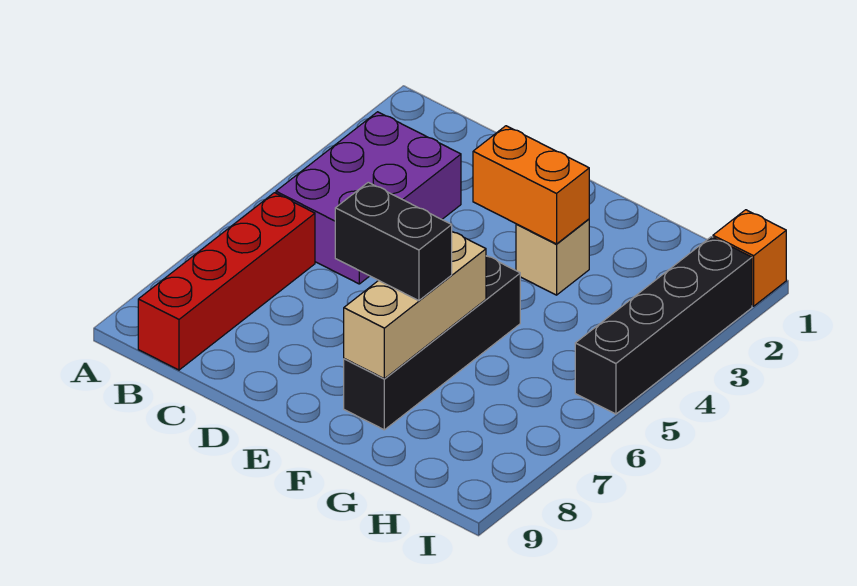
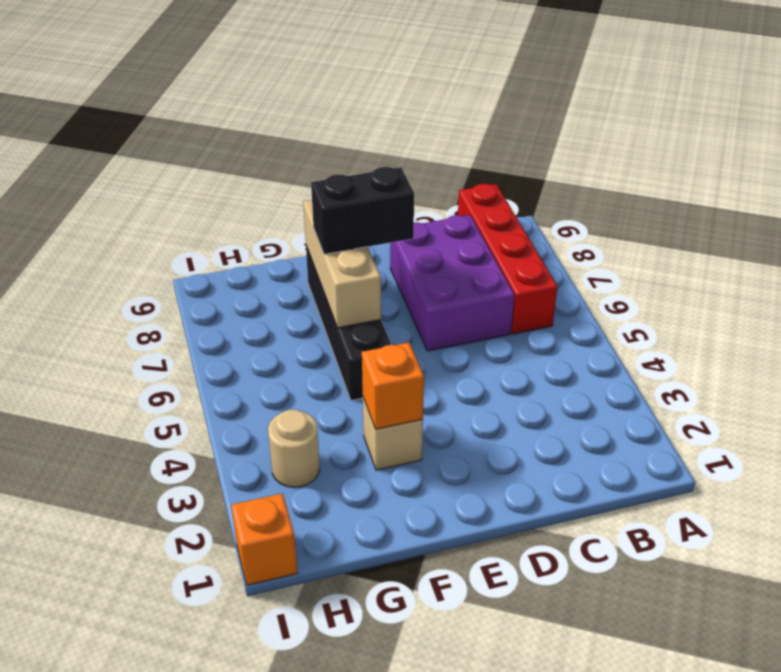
purple 2x3 brick [276,112,461,284] -> purple 2x3 brick moved to [390,215,514,351]
orange 1x2 brick [473,126,589,244] -> orange 1x1 brick [362,343,424,429]
none -> tan 1x1 round brick [268,409,320,487]
black 1x4 brick [575,237,752,414] -> none

